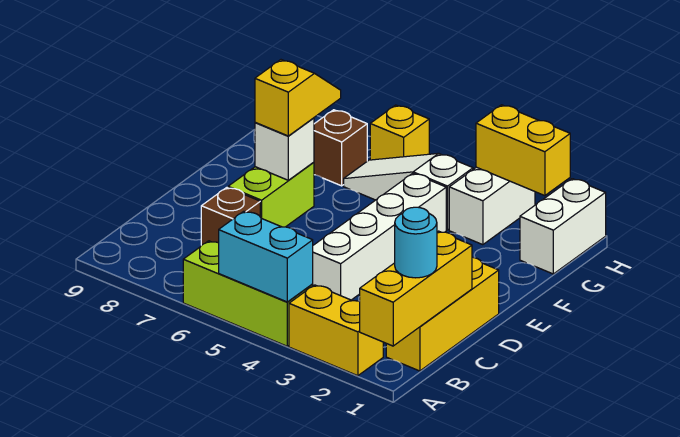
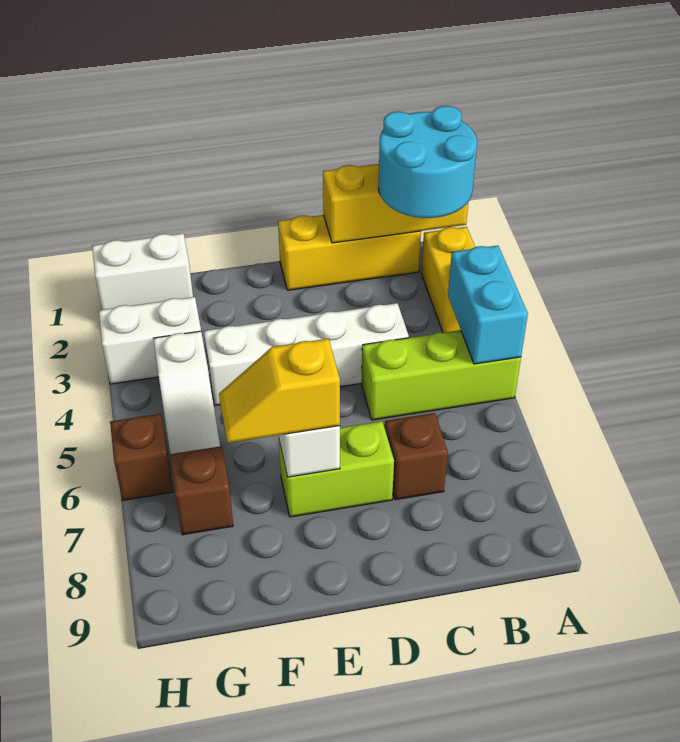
lime 1x3 brick [183,241,313,346] -> lime 1x3 brick turned to [361,330,521,420]
cyan 1x1 round brick [395,207,437,278] -> cyan 2x2 round brick [378,106,477,218]
yellow 1x2 brick [476,105,570,196] -> none
yellow 1x1 brick [370,105,429,160] -> brown 1x1 brick [110,414,173,500]

